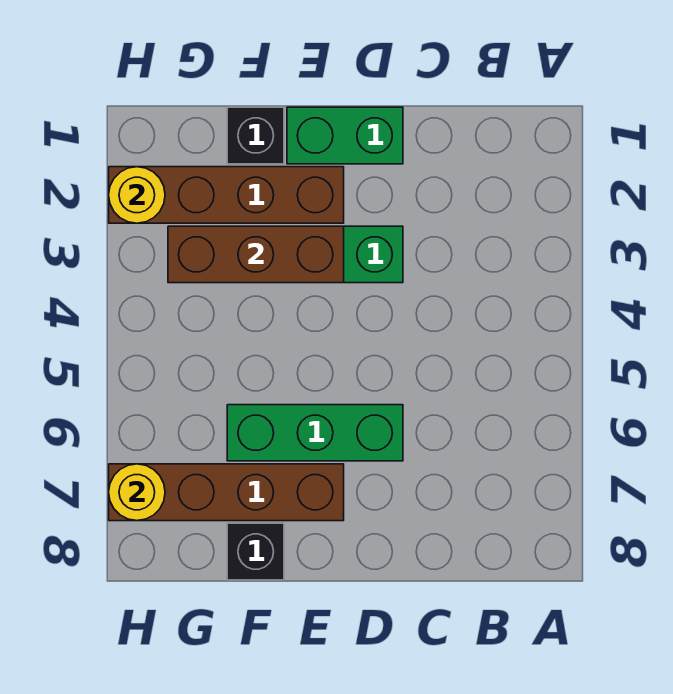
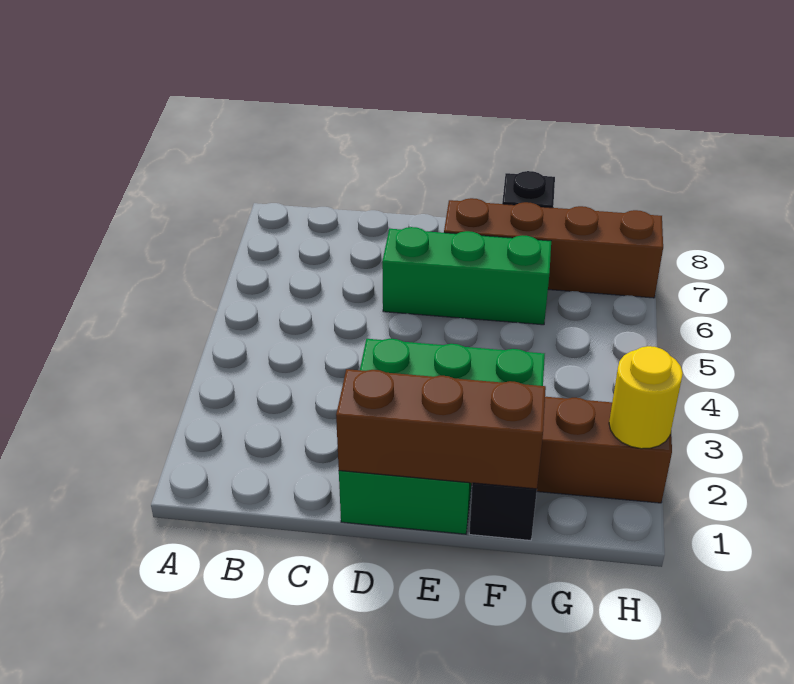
brown 1x3 brick [168,226,344,283] -> brown 1x3 brick moved to [336,369,546,489]
yellow 1x1 round brick [109,464,165,521] -> none

